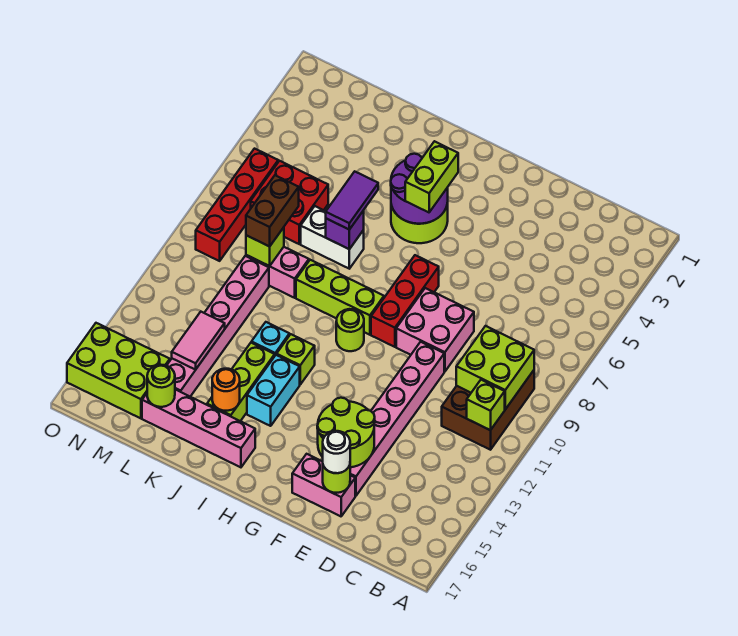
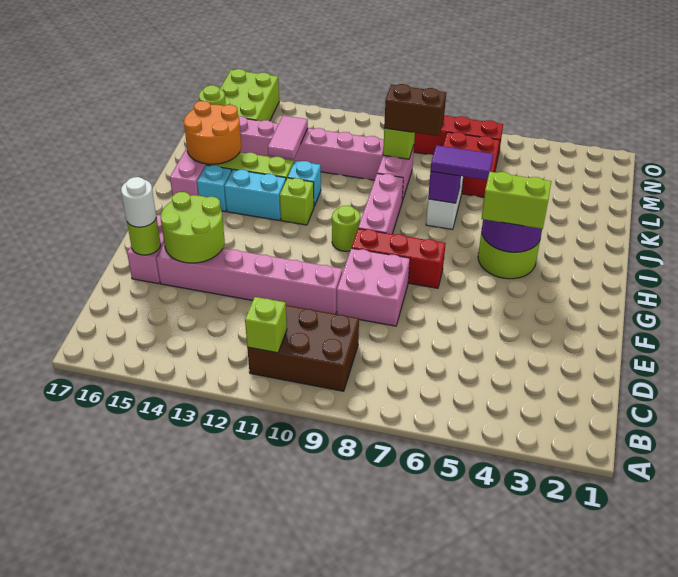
lime 2x2 brick [456,326,534,409] -> none
lime 1x3 brick [296,260,384,335] -> pink 1x3 brick [358,174,403,234]
none -> cyan 1x1 brick [197,165,232,212]
orange 1x1 round brick [212,369,240,411] -> orange 2x2 round brick [184,101,241,164]
pink 1x2 tile [172,312,225,370] -> pink 1x2 tile turned to [268,116,308,159]

